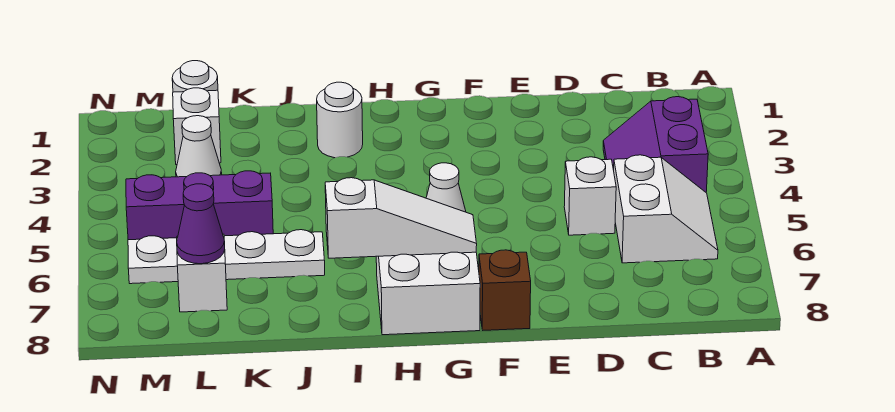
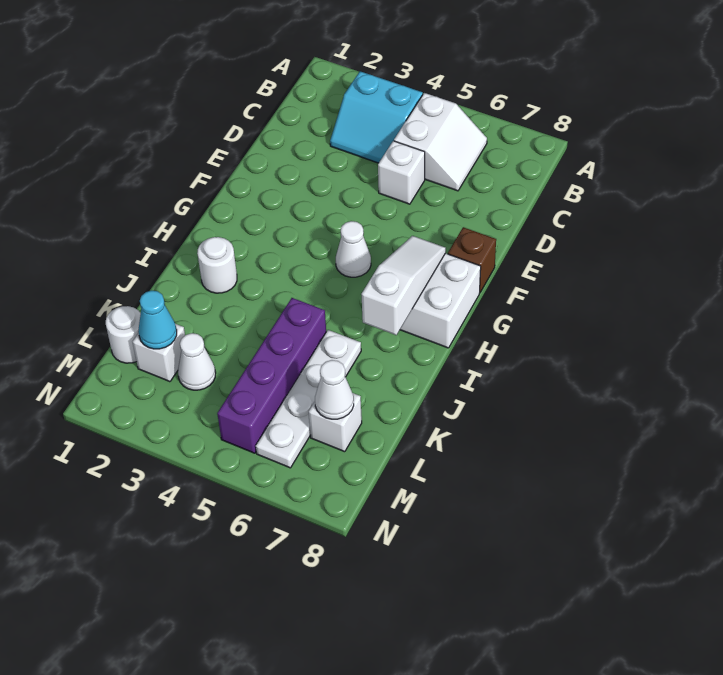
purple 2x2 slope [603,97,708,192] -> cyan 2x2 slope [330,71,423,163]
white 2x2 slope [614,155,718,263] -> white 2x2 slope turned to [394,93,487,191]
purple 1x3 brick [126,171,273,240] -> purple 1x4 brick [217,298,326,453]
none -> cyan 1x1 cone [138,291,177,349]
purple 1x1 cone [177,184,225,264] -> white 1x1 cone [315,360,354,419]

